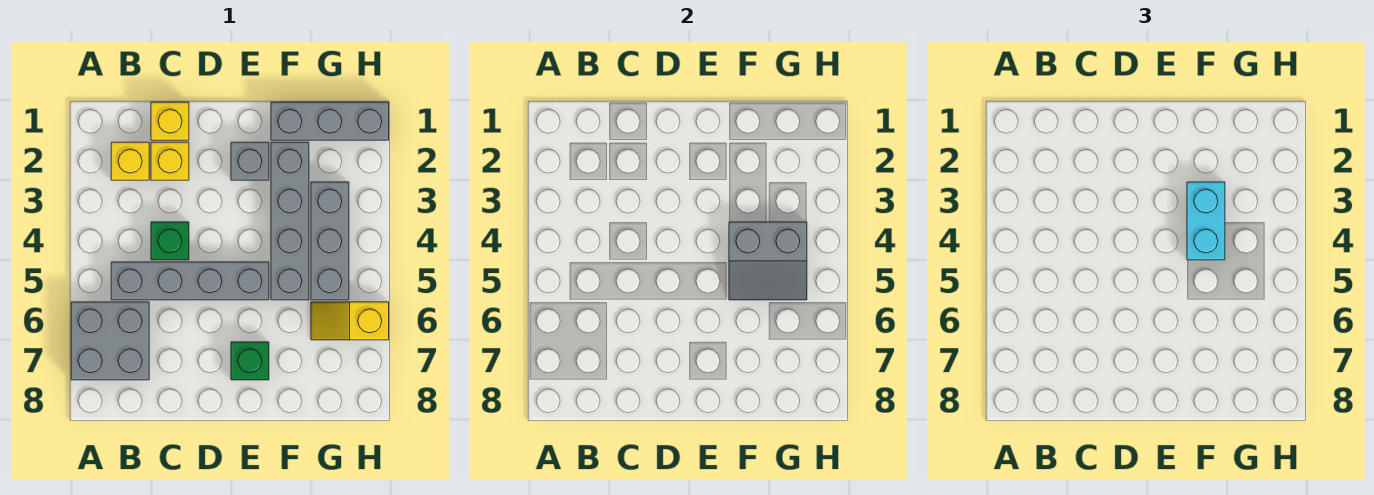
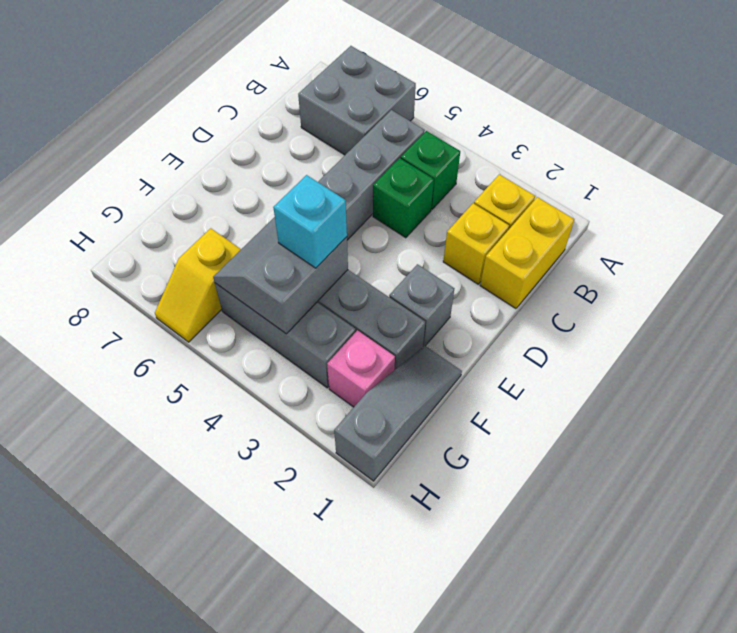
yellow 1x1 brick [151,102,189,140] -> yellow 1x2 brick [480,197,574,309]
green 1x1 brick [231,342,269,380] -> green 1x1 brick moved to [401,131,460,209]
grey 1x3 brick [271,102,389,140] -> grey 1x3 slope [334,346,462,481]
cyan 1x2 brick [1187,182,1225,260] -> cyan 1x1 brick [273,175,347,268]
none -> pink 1x1 brick [327,330,395,407]
yellow 1x2 slope [311,302,389,340] -> yellow 1x2 slope turned to [155,228,241,342]

